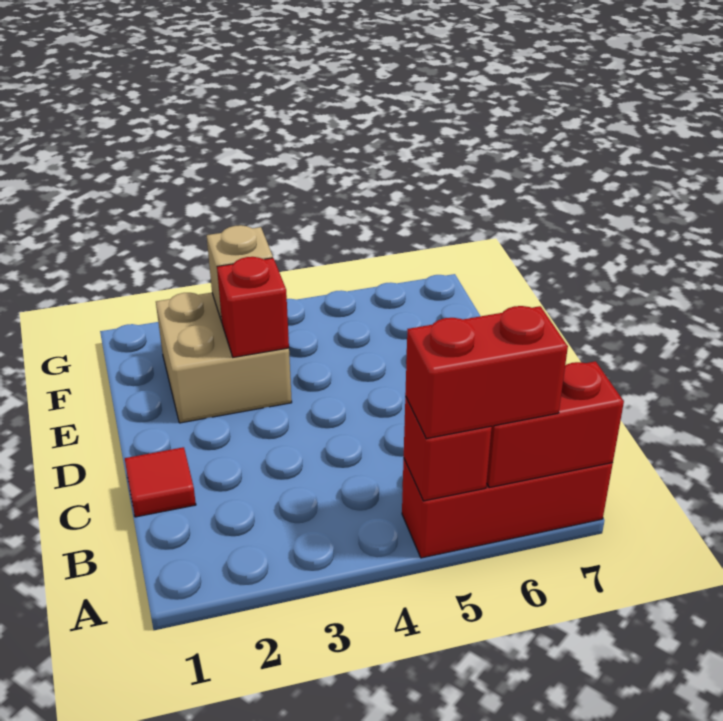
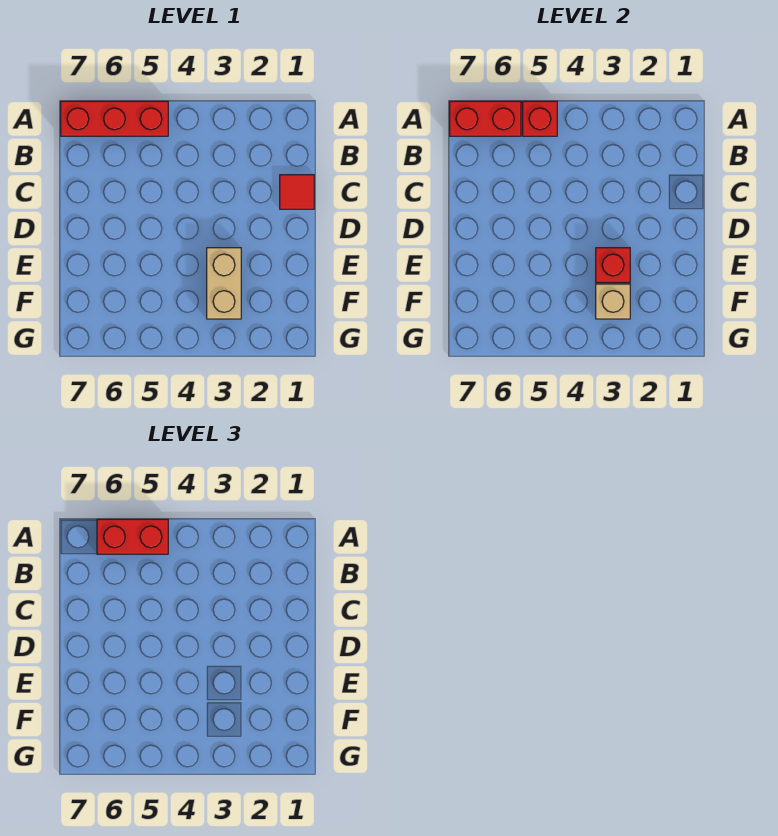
tan 2x2 brick [156,293,292,423] -> tan 1x2 brick [207,248,241,319]

